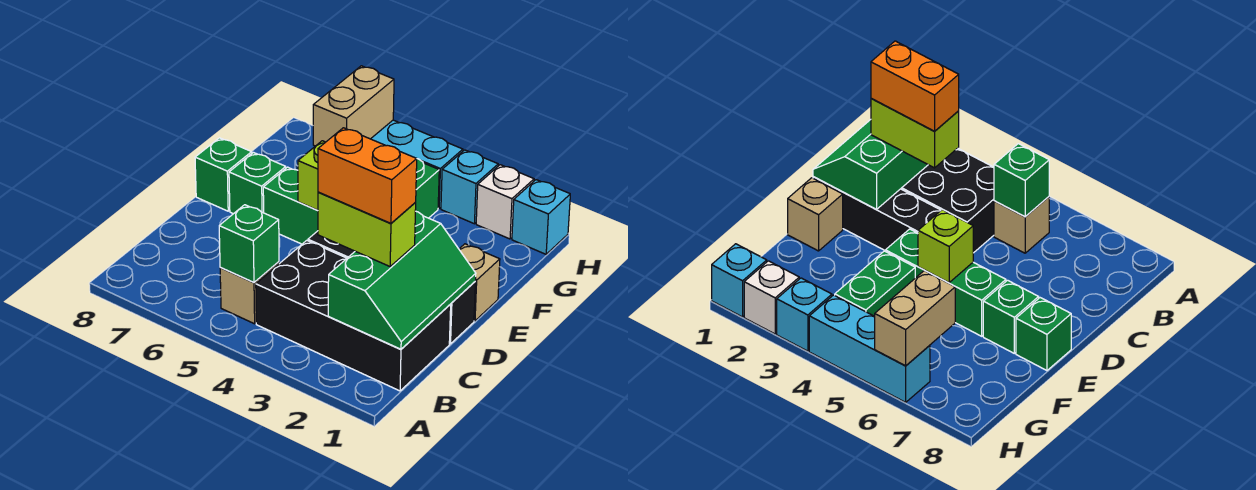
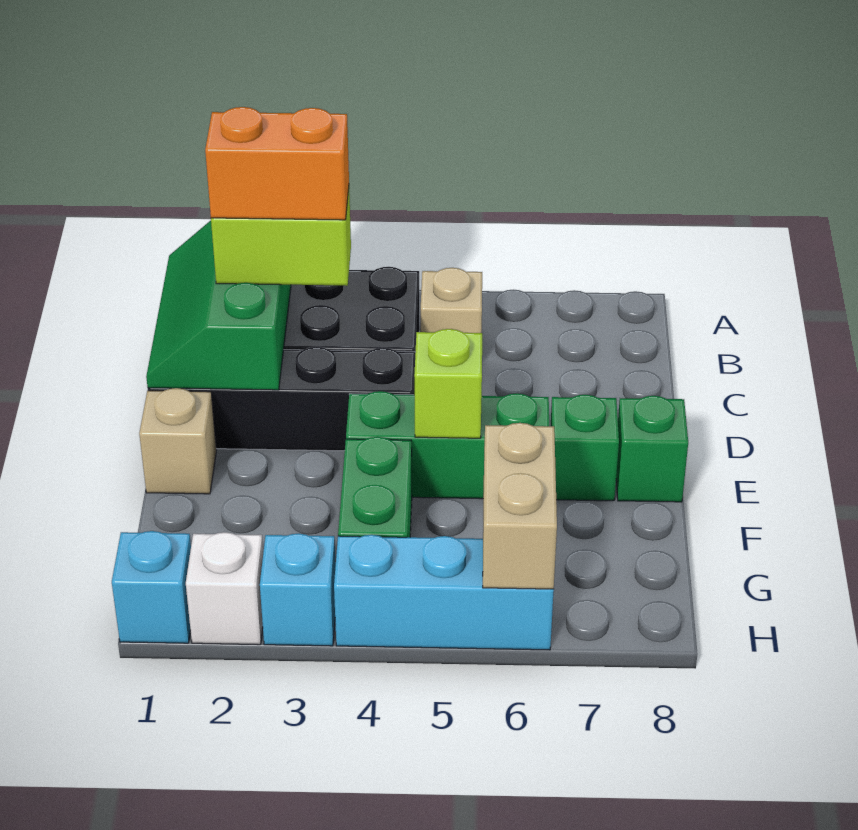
green 1x1 brick [219,205,279,283] -> none

